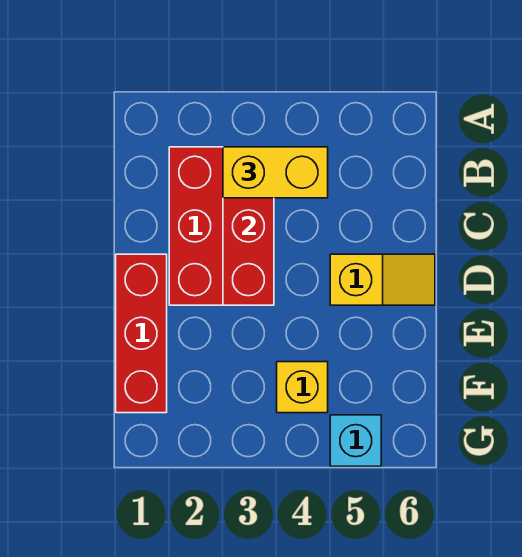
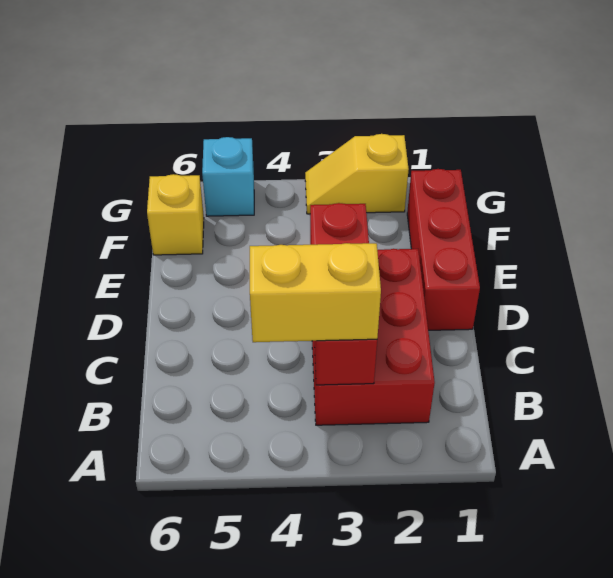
yellow 1x2 slope [330,254,435,305] -> yellow 1x2 slope moved to [305,134,409,214]
yellow 1x1 brick [277,362,328,413] -> yellow 1x1 brick moved to [147,174,204,255]

